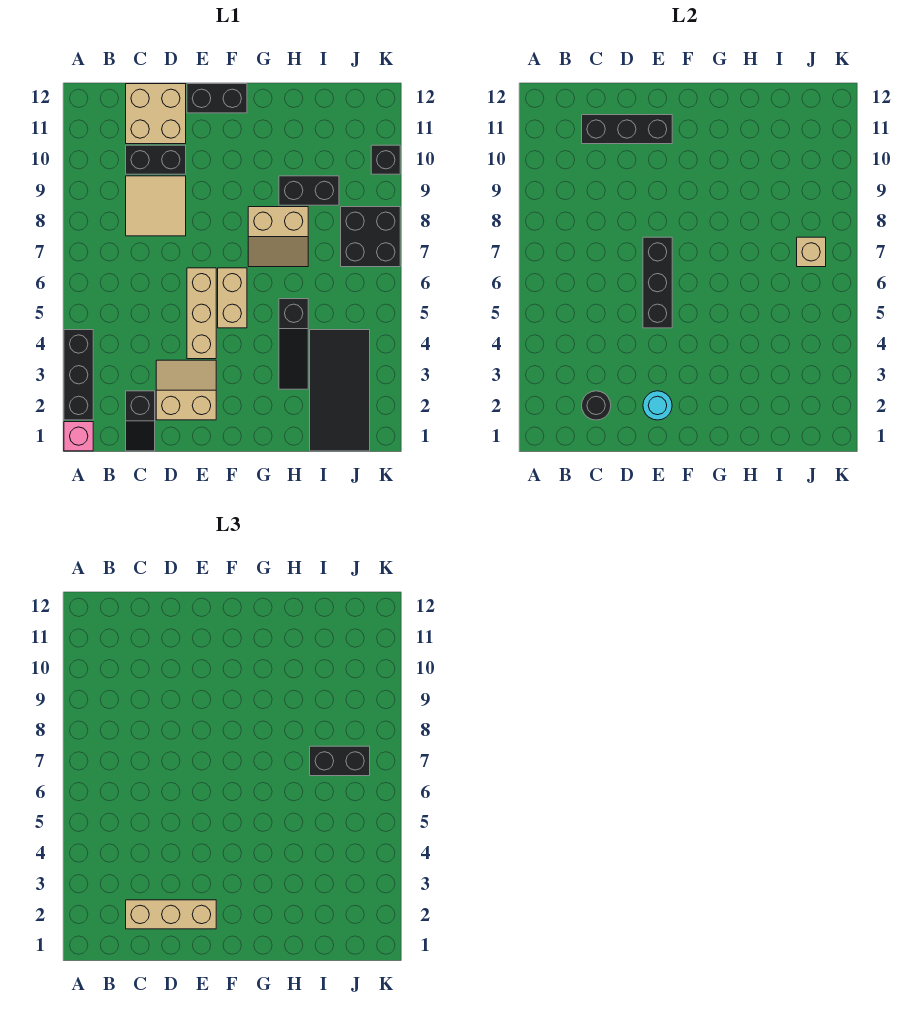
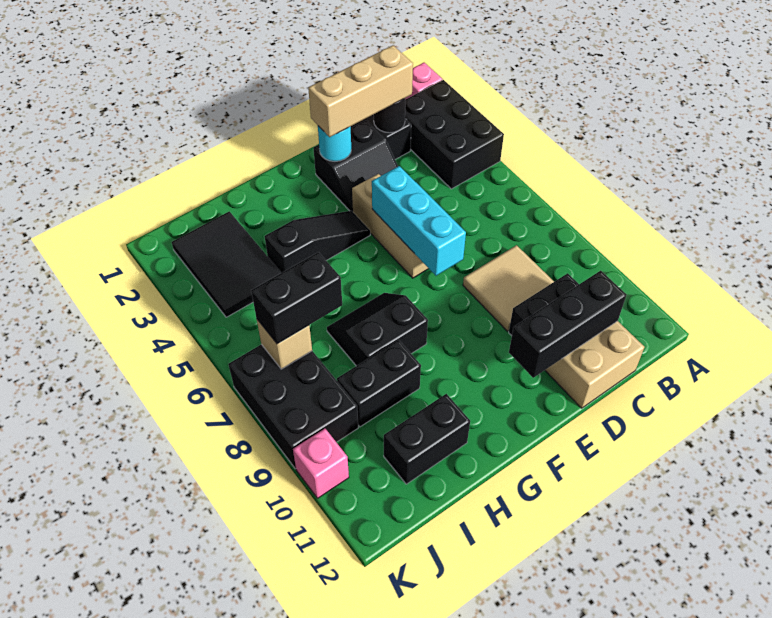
black 1x3 brick [64,330,93,420] -> black 2x3 brick [405,80,504,189]
tan 2x2 slope [156,360,216,420] -> black 2x2 slope [313,120,398,212]
black 1x3 brick [643,237,672,328] -> cyan 1x3 brick [372,166,466,276]
black 1x2 brick [187,84,247,113] -> black 1x2 brick moved to [384,394,470,484]
tan 1x2 brick [218,268,247,328] -> none
tan 2x2 slope [248,207,308,267] -> black 2x2 slope [327,293,428,366]
black 1x3 slope [279,299,308,389] -> black 1x3 slope turned to [265,211,370,273]
black 2x4 tile [310,330,370,451] -> black 2x3 tile [172,211,281,317]
black 2x2 brick [341,207,400,267] -> black 2x3 brick [228,344,358,469]
black 1x1 brick [371,145,400,174] -> pink 1x1 brick [293,429,349,498]

